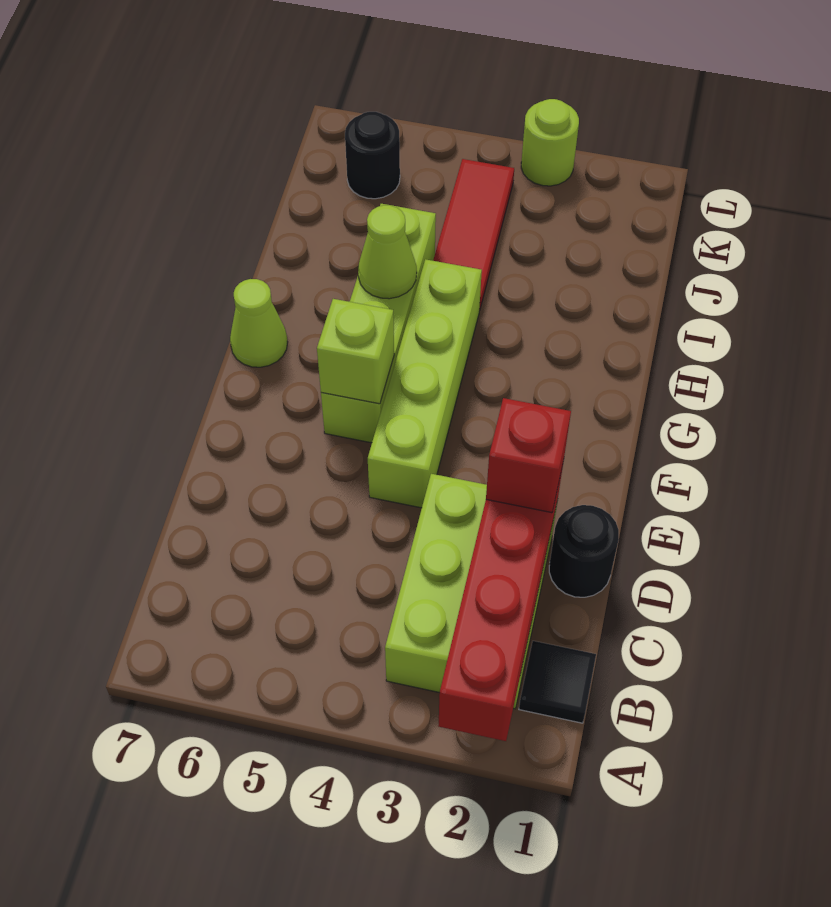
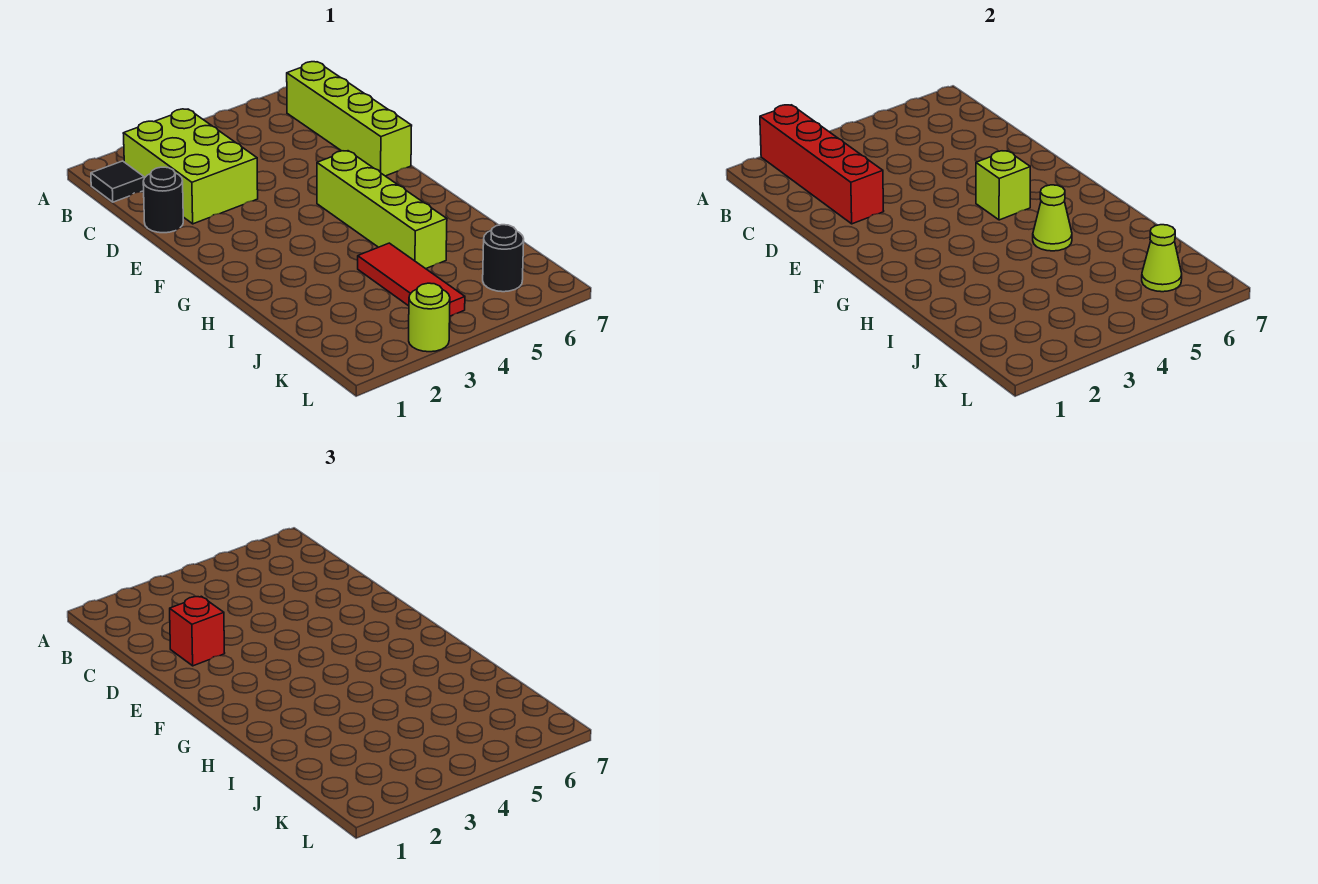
lime 1x4 brick [368,259,482,508] -> lime 1x4 brick moved to [287,62,412,176]
lime 1x1 cone [230,279,288,367] -> lime 1x1 cone moved to [1142,225,1182,292]

